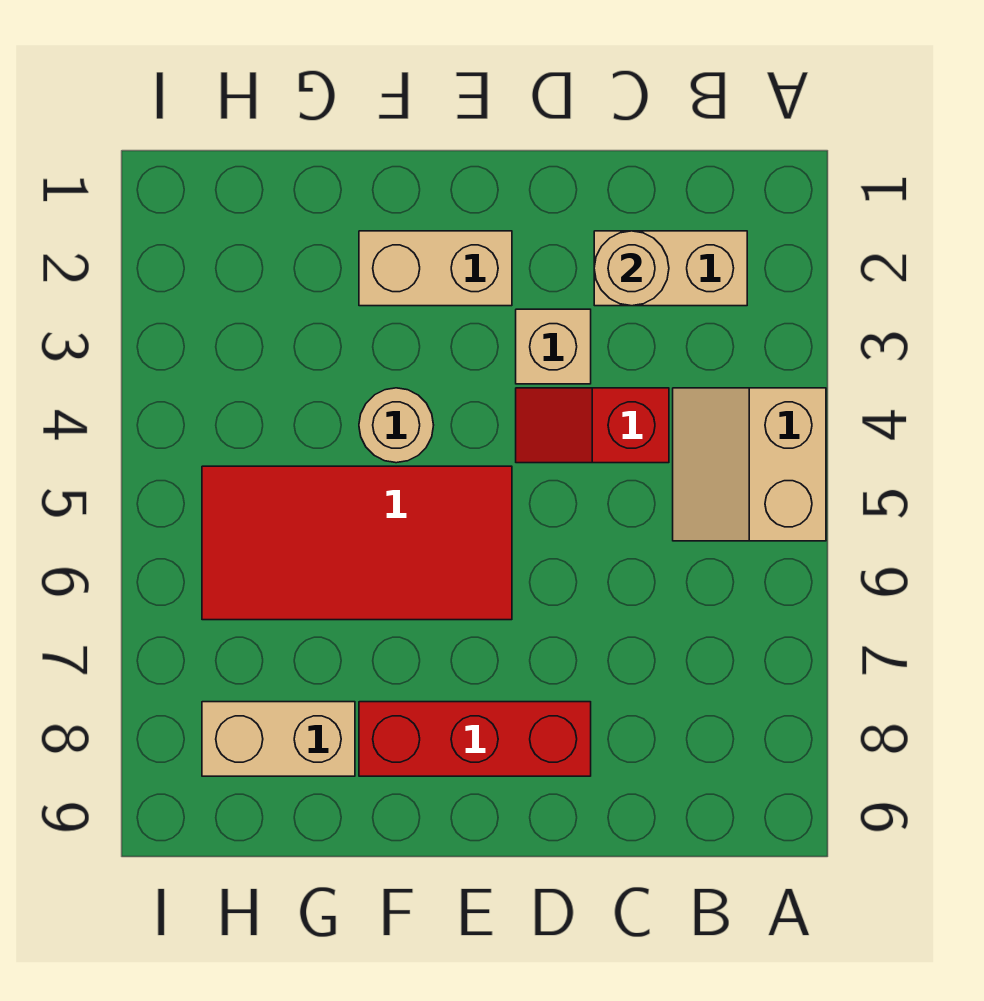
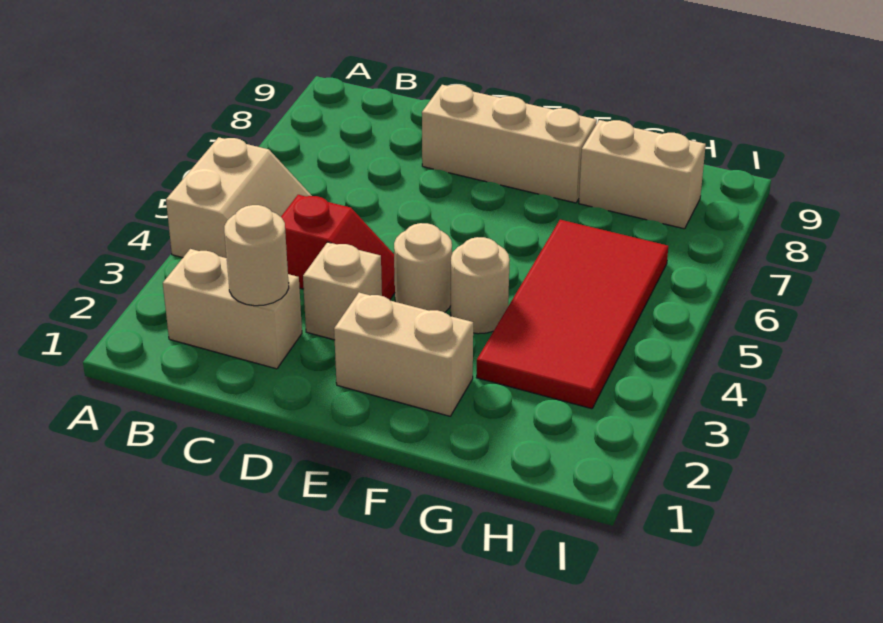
red 1x3 brick [359,702,591,776] -> tan 1x3 brick [422,85,597,203]
none -> tan 1x1 round brick [394,223,452,312]
red 2x4 tile [202,466,512,620] -> red 2x4 tile turned to [476,220,668,409]

